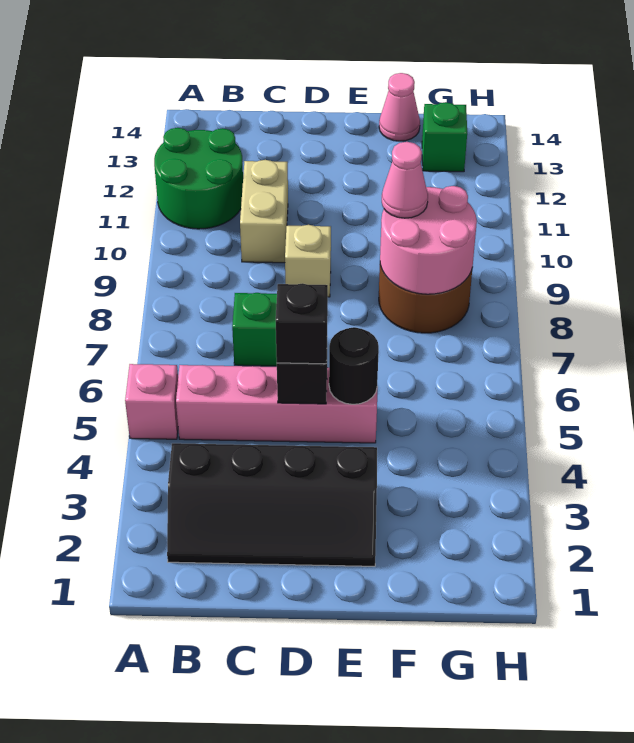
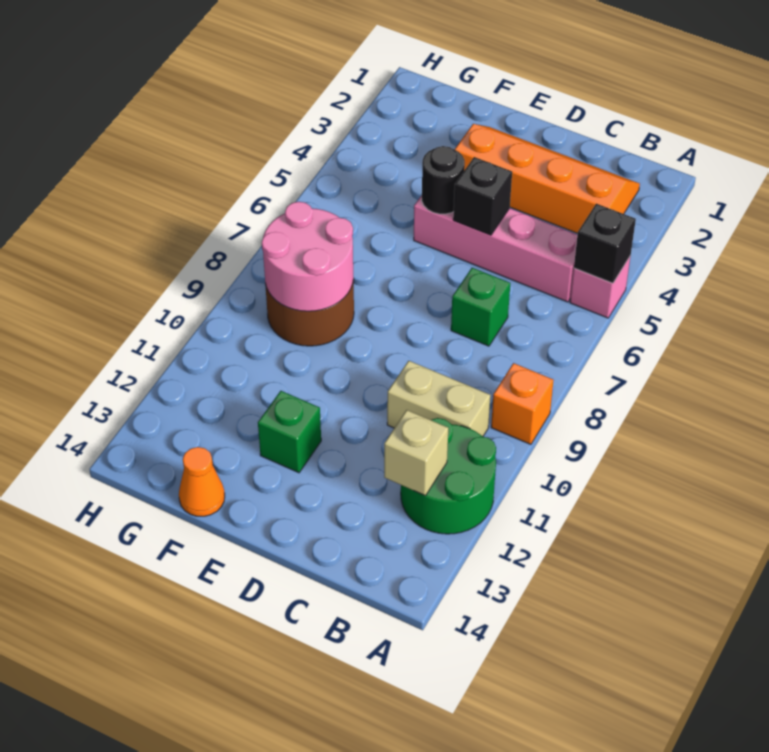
none -> orange 1x1 brick [491,363,554,444]
black 2x4 slope [167,443,377,566] -> orange 2x4 slope [455,124,640,234]
tan 1x2 brick [240,160,288,263] -> tan 1x2 brick turned to [387,361,490,436]
black 1x1 brick [276,283,328,364] -> black 1x1 brick moved to [574,204,636,283]
tan 1x1 brick [285,225,331,297] -> tan 1x1 brick moved to [384,410,448,496]
pink 1x1 cone [382,142,428,218] -> none
pink 1x1 cone [379,73,420,141] -> orange 1x1 cone [179,447,225,516]
green 1x1 brick [422,102,467,172] -> green 1x1 brick moved to [258,391,321,473]

